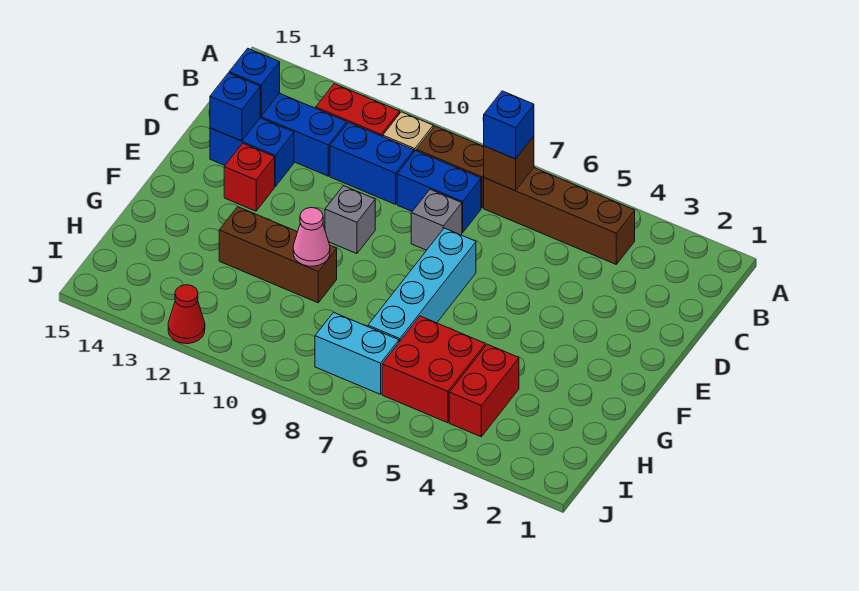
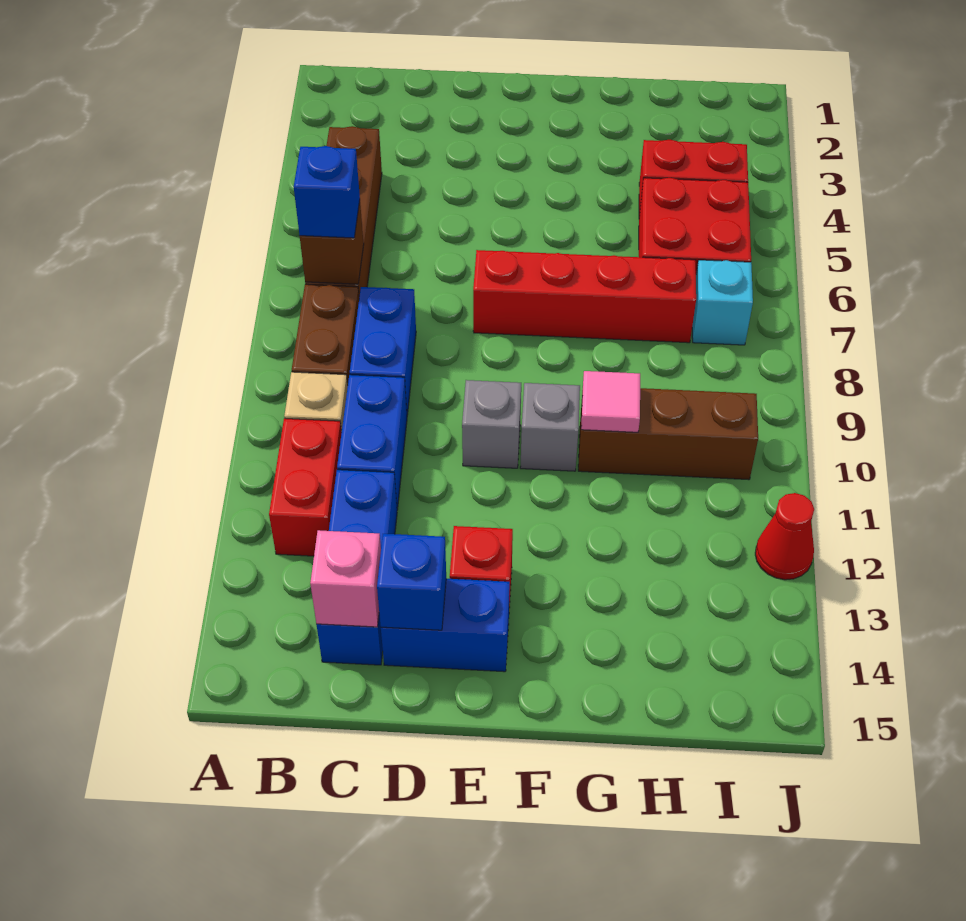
blue 1x1 brick [229,48,280,116] -> pink 1x1 brick [310,530,381,627]
grey 1x1 brick [411,190,462,250] -> grey 1x1 brick moved to [520,383,580,471]
blue 1x2 brick [210,118,294,186] -> blue 1x2 brick turned to [381,579,510,672]
cyan 1x4 brick [368,228,476,342] -> red 1x4 brick [473,250,696,343]
brown 1x3 brick [219,207,337,303] -> brown 1x3 brick turned to [578,388,758,480]
pink 1x1 cone [293,208,330,266] -> pink 1x1 tile [581,371,640,432]
cyan 1x2 brick [315,312,399,394] -> cyan 1x1 brick [692,260,753,345]

